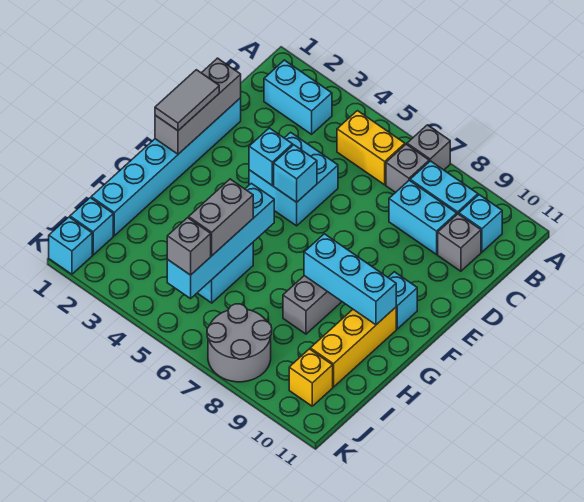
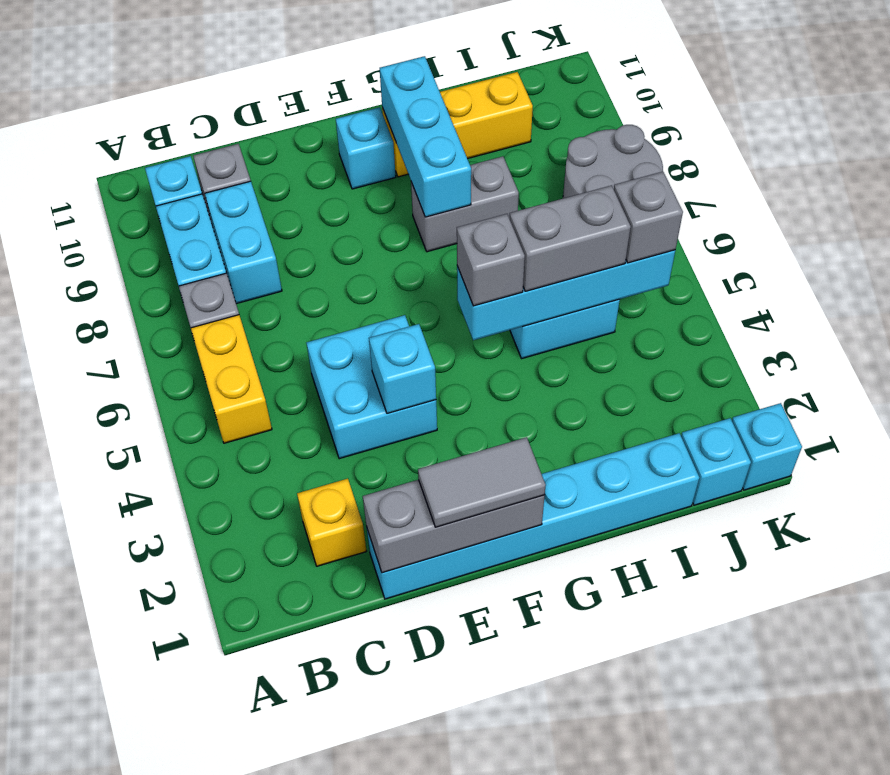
grey 1x1 brick [407,125,450,170] -> grey 1x1 brick moved to [457,214,525,306]
cyan 1x2 brick [264,60,332,134] -> none
cyan 1x1 brick [274,145,317,202] -> none
yellow 1x1 brick [289,349,333,406] -> yellow 1x1 brick moved to [297,479,366,566]

